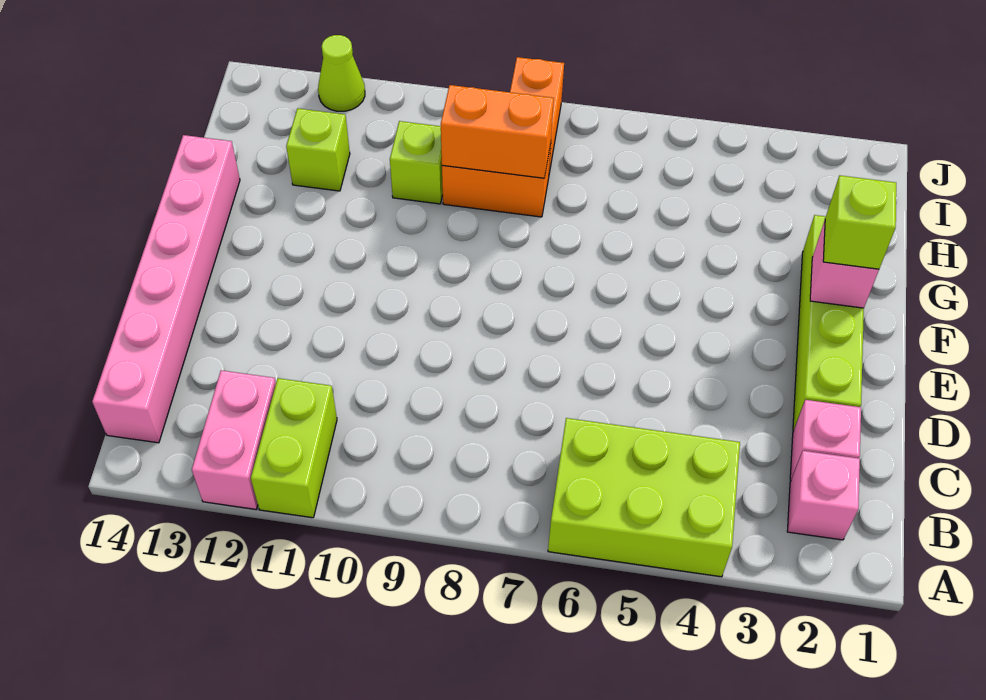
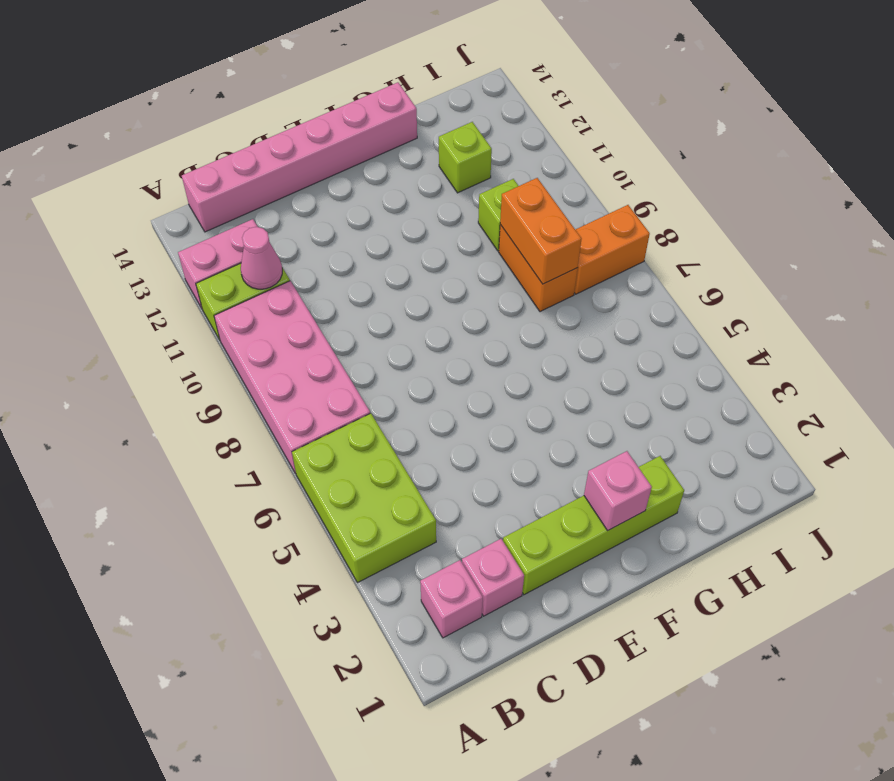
none -> pink 2x4 brick [214,281,370,474]
none -> pink 1x1 cone [241,227,282,289]
lime 1x1 brick [823,175,896,269] -> none
lime 1x1 cone [318,35,365,111] -> none

